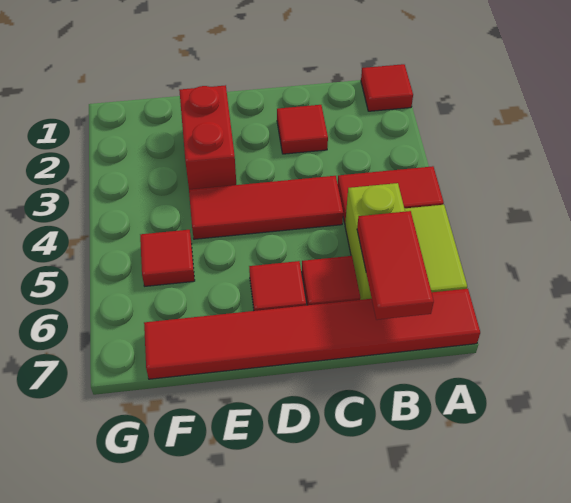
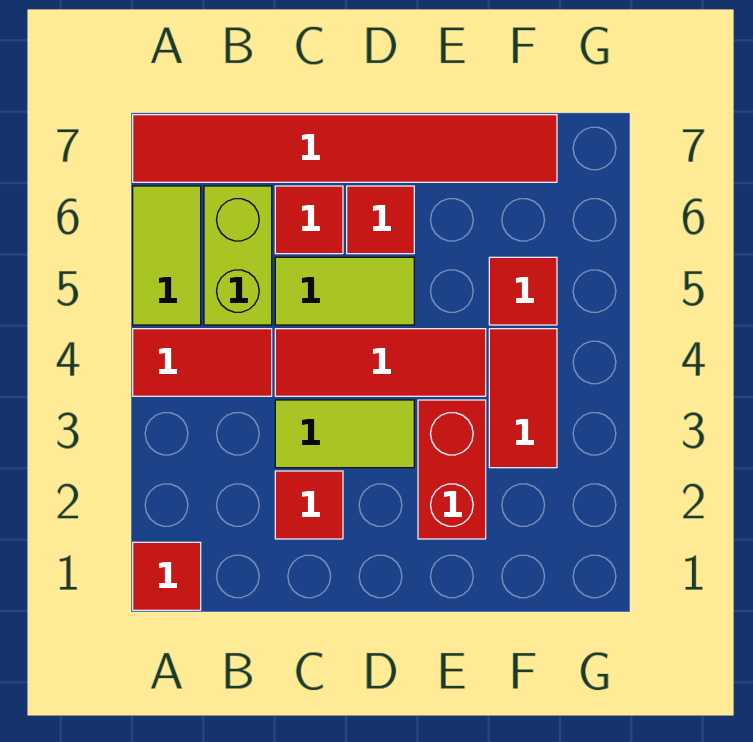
red 1x2 tile [357,211,434,320] -> red 1x2 tile moved to [489,329,557,468]
none -> lime 1x2 tile [275,400,414,468]
none -> lime 1x2 tile [275,257,414,325]

